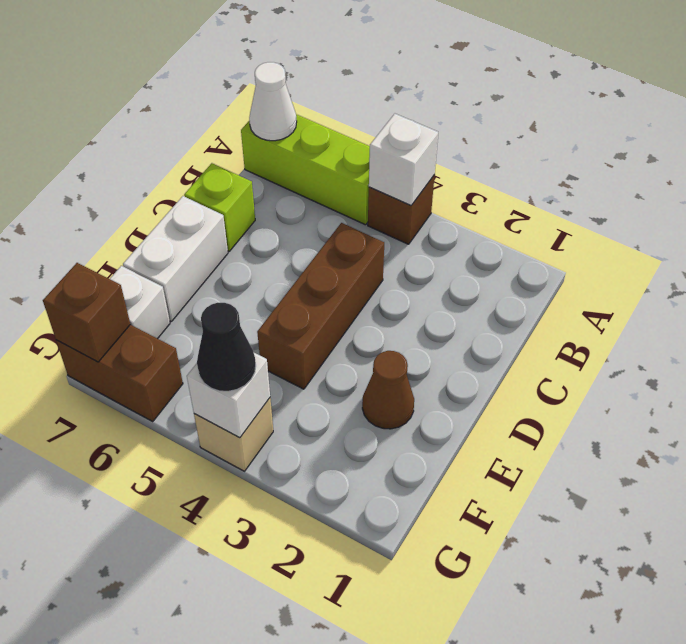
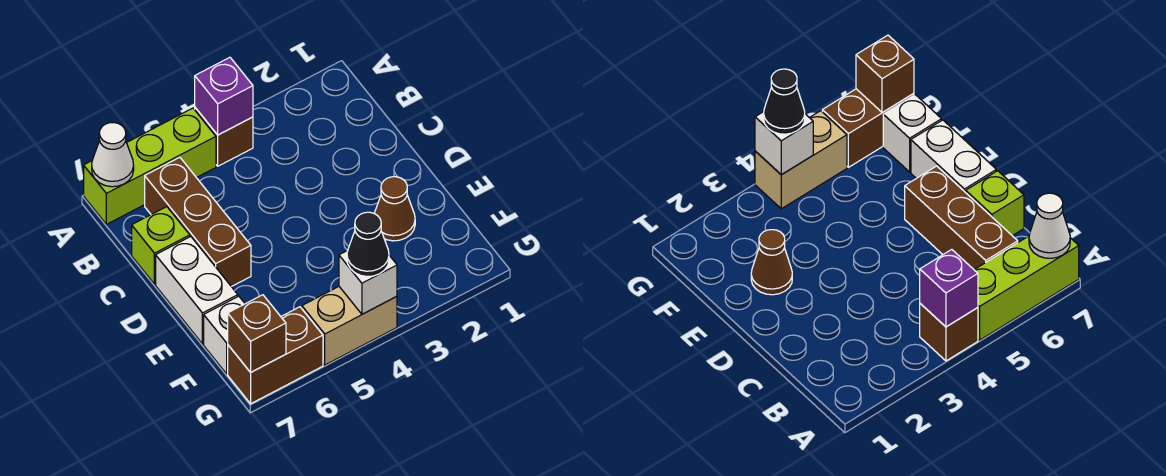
white 1x1 brick [369,114,438,206] -> purple 1x1 brick [195,57,253,135]
brown 1x3 brick [257,223,384,389] -> brown 1x3 brick moved to [145,157,251,287]
tan 1x1 brick [194,398,273,471] -> tan 1x2 brick [302,287,397,365]

